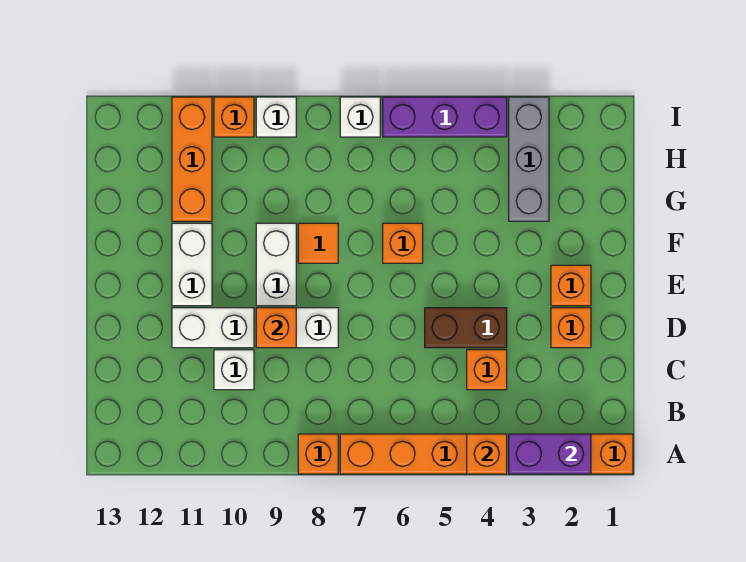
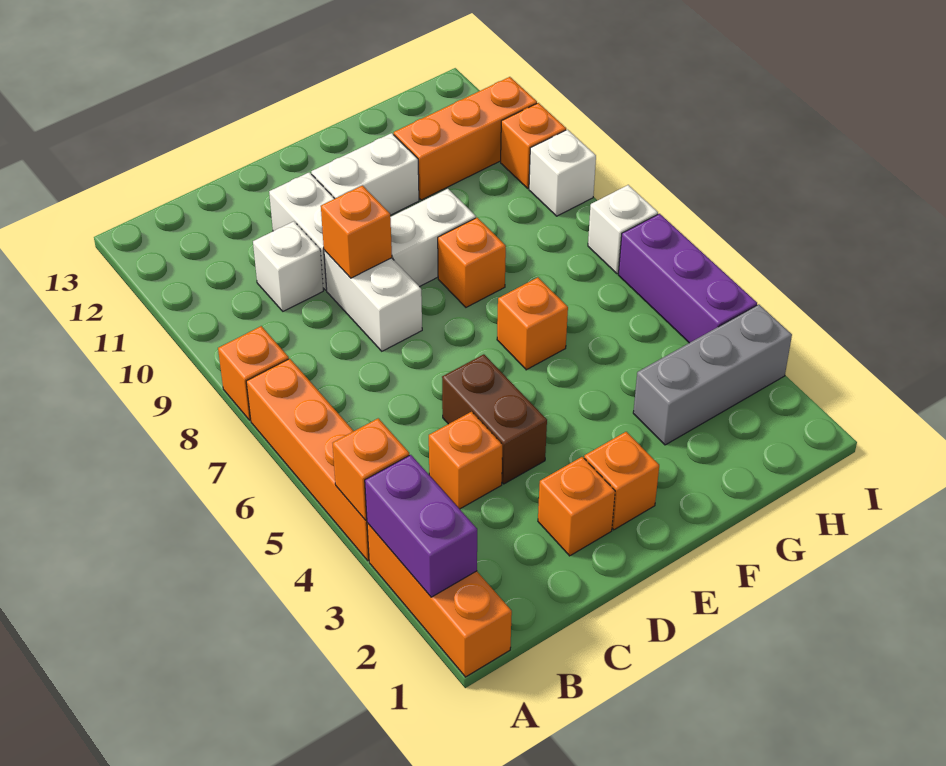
orange 1x1 tile [298,223,338,263] -> orange 1x1 brick [438,218,506,307]

